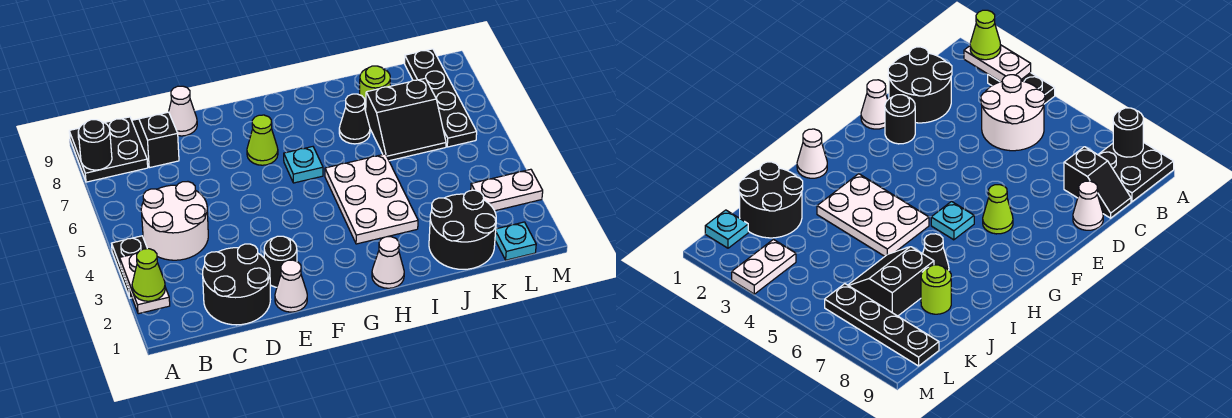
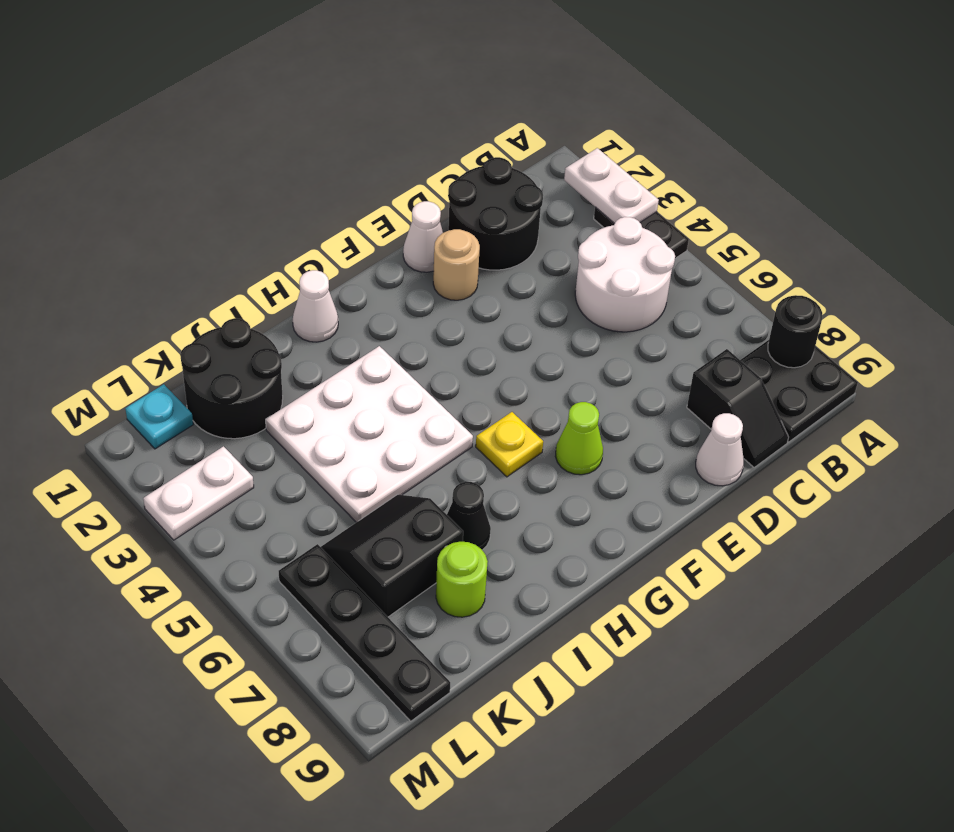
lime 1x1 cone [132,249,165,301] -> none
black 1x1 round brick [264,236,297,287] -> tan 1x1 round brick [433,229,480,300]
cyan 1x1 plate [284,147,323,183] -> yellow 1x1 plate [476,412,543,477]
white 2x3 plate [325,154,418,244] -> white 3x3 plate [266,346,473,522]

